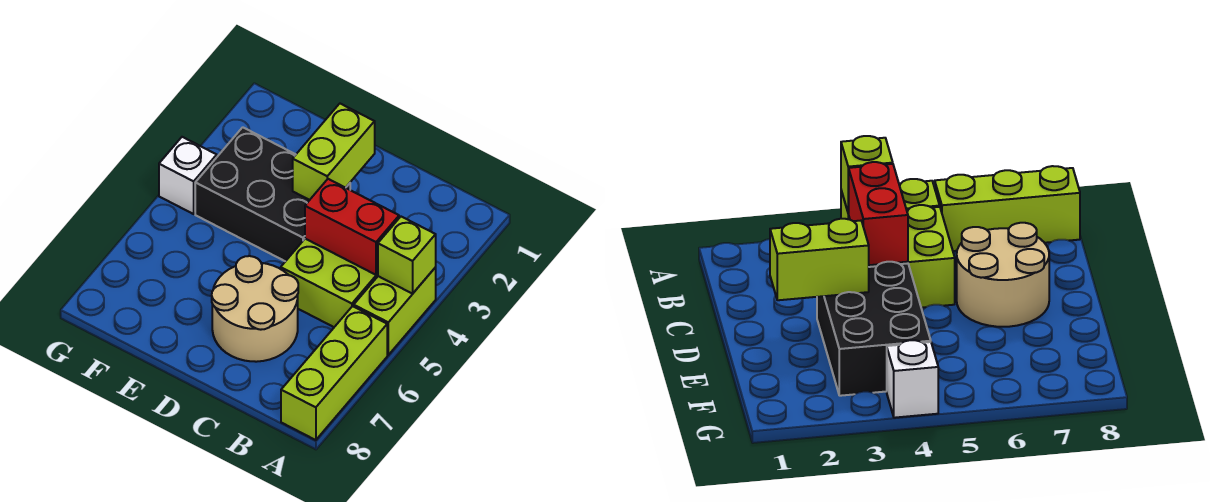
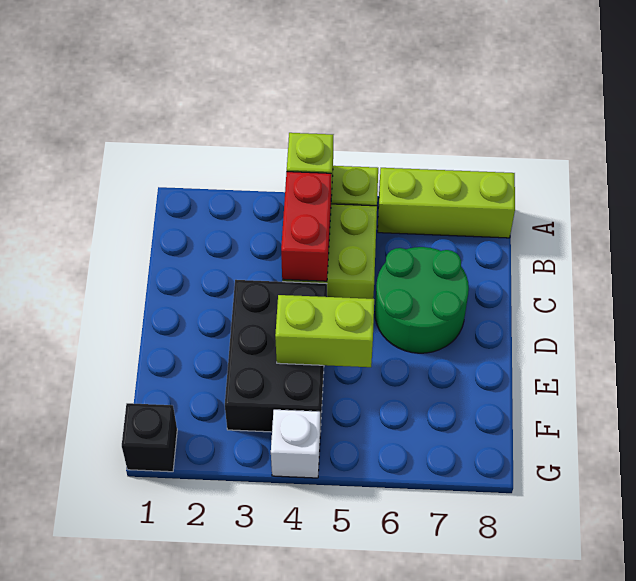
tan 2x2 round brick [212,256,298,362] -> green 2x2 round brick [375,247,469,353]
lime 1x2 brick [293,104,375,200] -> lime 1x2 brick moved to [275,295,374,367]
none -> black 1x1 brick [122,403,177,472]

